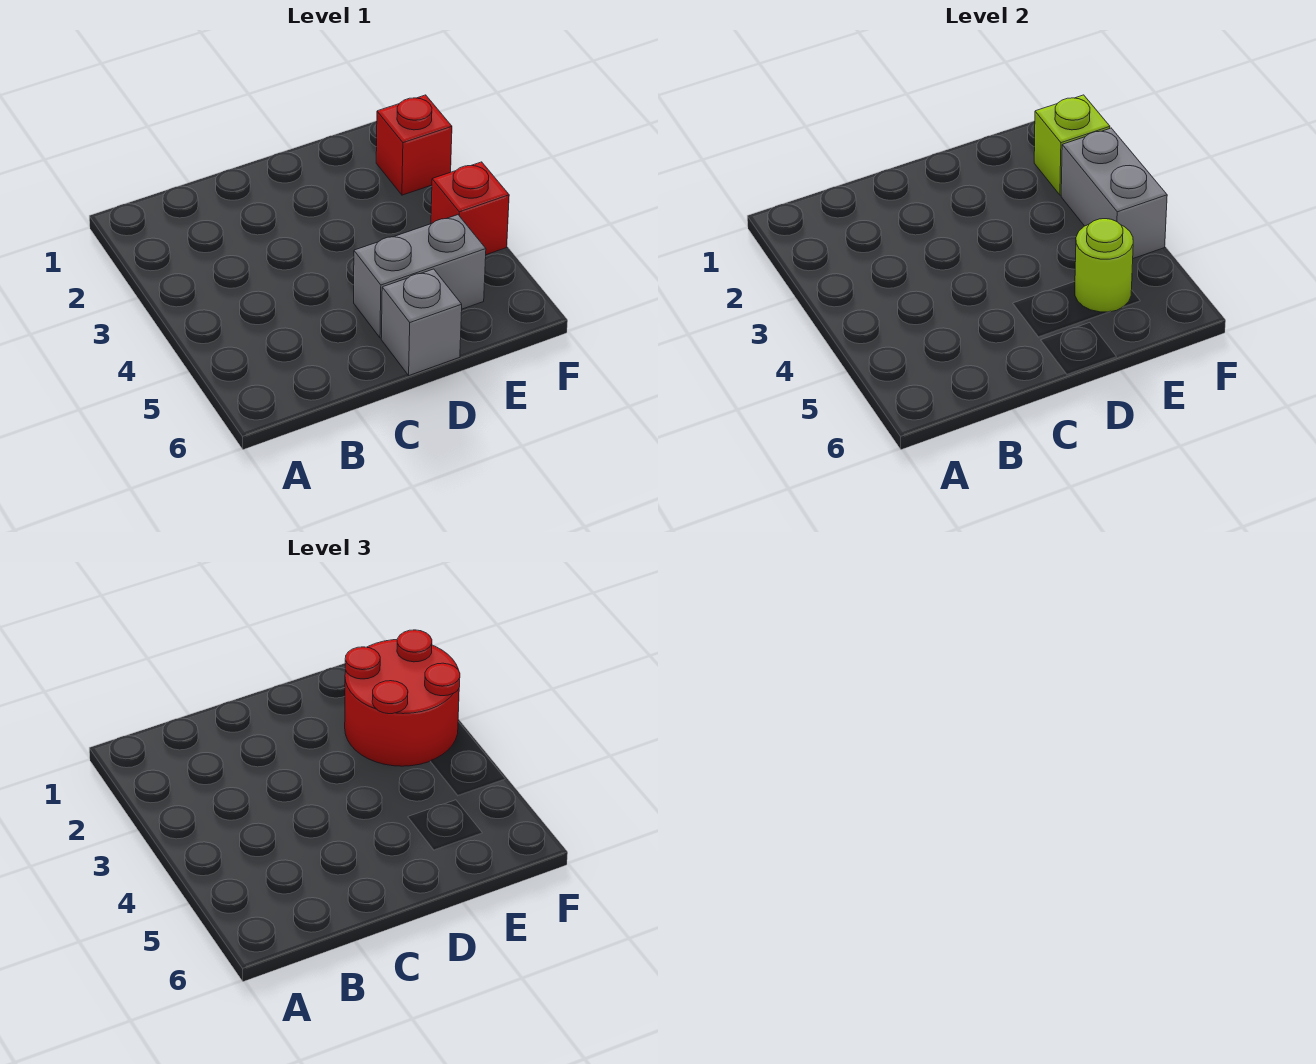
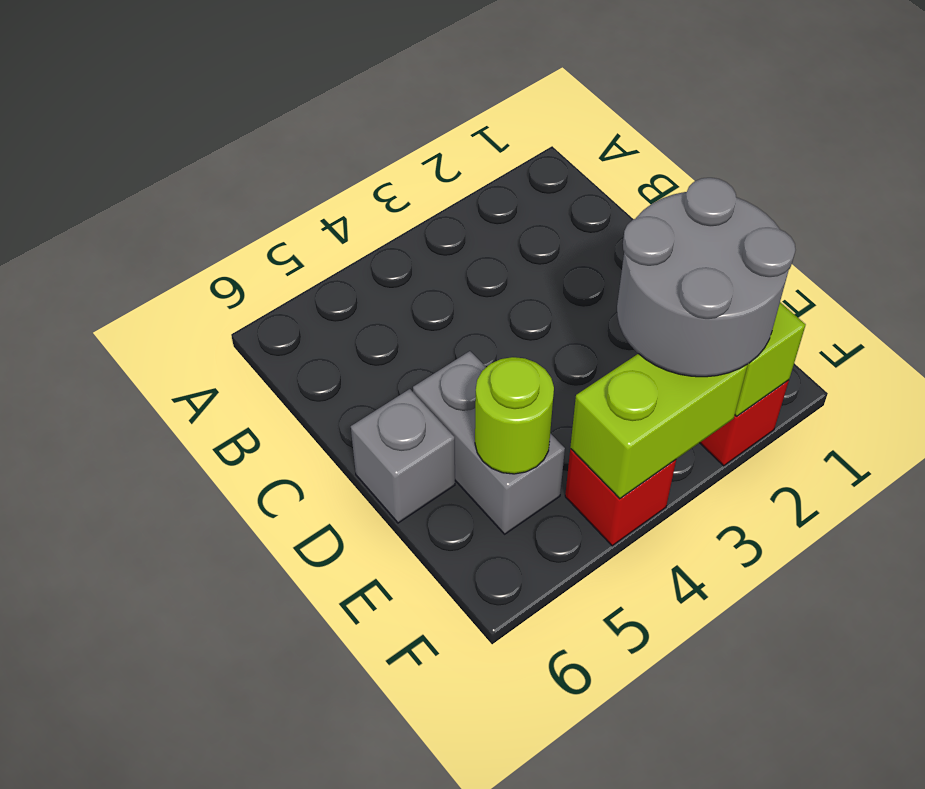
red 2x2 round brick [345,630,460,766] -> grey 2x2 round brick [617,178,795,377]
grey 1x2 brick [1061,128,1167,258] -> lime 1x2 brick [570,354,748,499]

